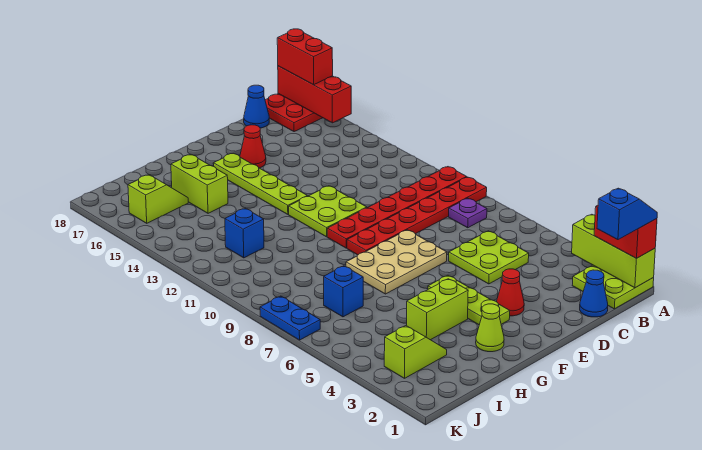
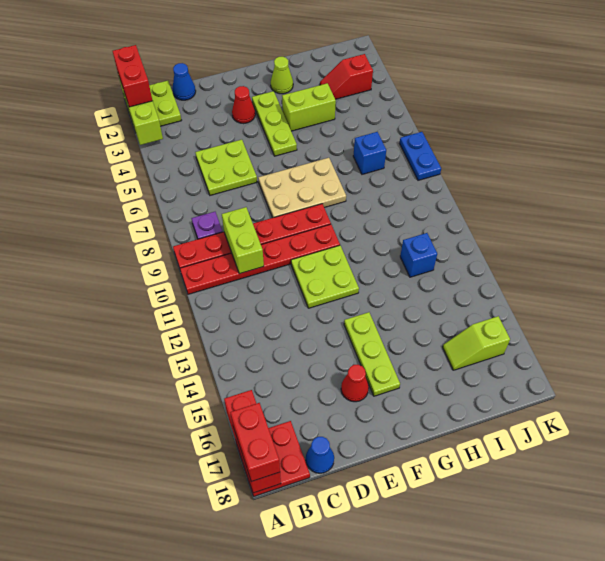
blue 1x2 slope [597,188,657,240] -> none
lime 1x4 plate [213,154,307,214] -> lime 1x3 plate [344,312,400,396]
lime 1x2 brick [171,154,228,213] -> lime 1x2 brick moved to [222,207,264,274]
lime 1x2 slope [384,326,447,378] -> red 1x2 slope [320,54,373,99]

